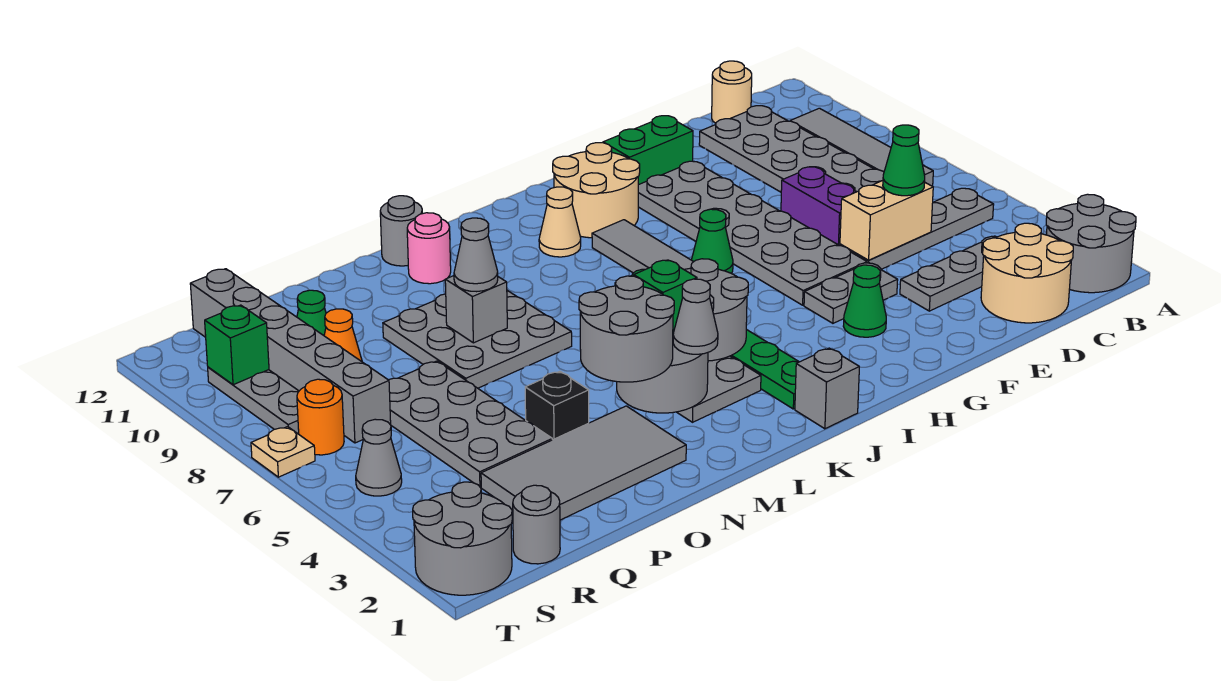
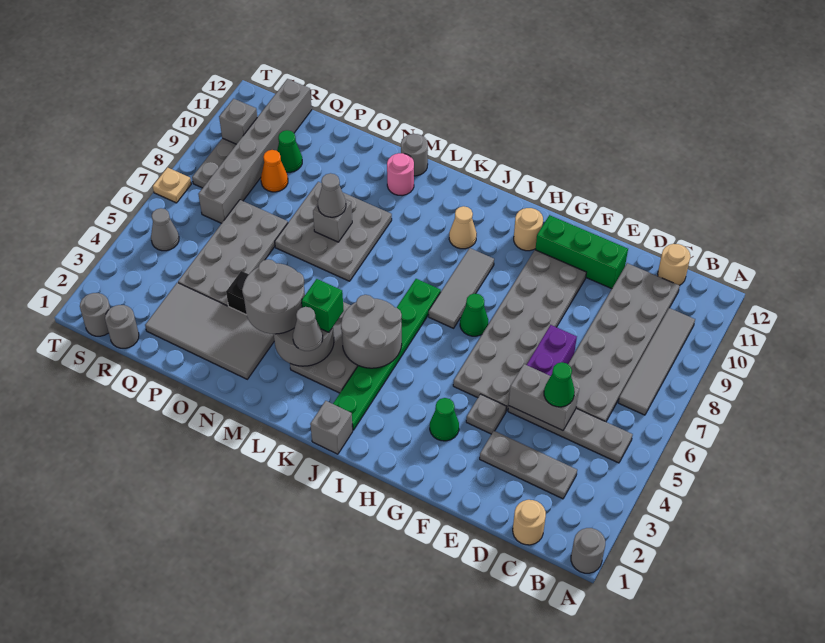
grey 2x2 round brick [1046,194,1136,293] -> grey 1x1 round brick [571,528,605,573]
tan 2x2 round brick [981,223,1073,323] -> tan 1x1 round brick [513,500,546,545]
tan 1x2 brick [840,181,933,260] -> grey 1x2 brick [509,364,579,431]
grey 1x2 plate [804,262,898,323] -> grey 1x1 plate [466,394,507,434]
green 1x2 brick [603,116,693,185] -> green 1x3 brick [535,215,628,289]
tan 2x2 round brick [553,143,640,238] -> tan 1x1 round brick [514,208,543,251]
grey 2x2 round brick [413,482,512,595] -> grey 1x1 round brick [80,293,110,336]
orange 1x1 round brick [297,379,344,455] -> none
green 1x1 brick [205,305,269,385] -> grey 1x1 brick [219,99,257,144]

